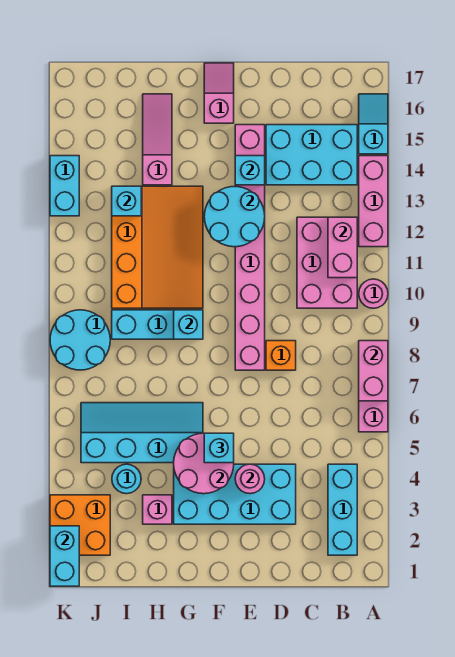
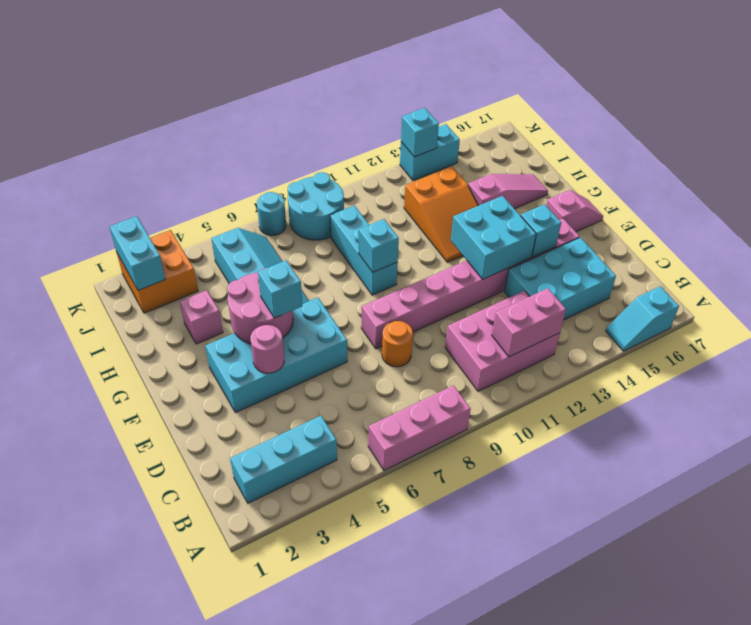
pink 1x2 brick [359,341,388,401] -> none
pink 1x1 round brick [359,279,388,308] -> none
pink 1x3 brick [359,156,388,247] -> none
cyan 1x2 slope [359,94,388,154] -> cyan 1x2 slope turned to [606,286,679,351]
cyan 2x3 brick [266,125,357,185] -> cyan 2x3 brick turned to [505,237,616,320]
cyan 2x4 brick [174,464,296,524] -> cyan 2x4 brick turned to [205,298,347,413]
orange 1x1 brick [266,341,296,370] -> orange 1x1 round brick [382,321,413,367]
cyan 2x2 round brick [204,187,265,247] -> cyan 2x2 brick [451,196,536,279]
orange 3x4 slope [112,186,203,308] -> orange 2x3 slope [404,166,478,262]
cyan 1x1 round brick [112,464,141,494] -> cyan 1x1 round brick moved to [257,192,286,236]
cyan 1x1 brick [112,186,141,216] -> cyan 1x1 brick moved to [401,108,439,157]
cyan 1x2 brick [50,526,79,586] -> cyan 1x2 brick turned to [110,216,165,291]

